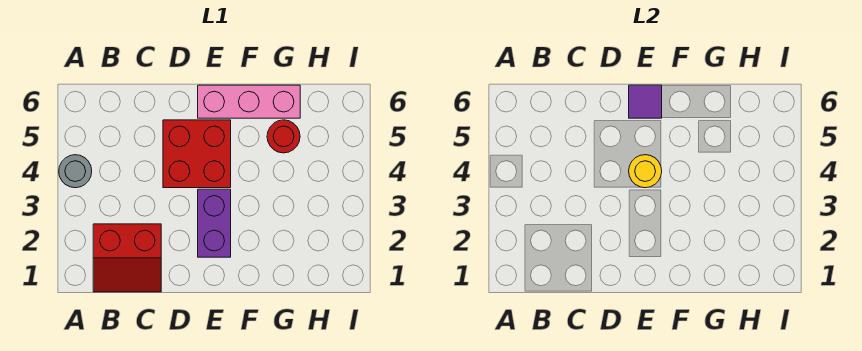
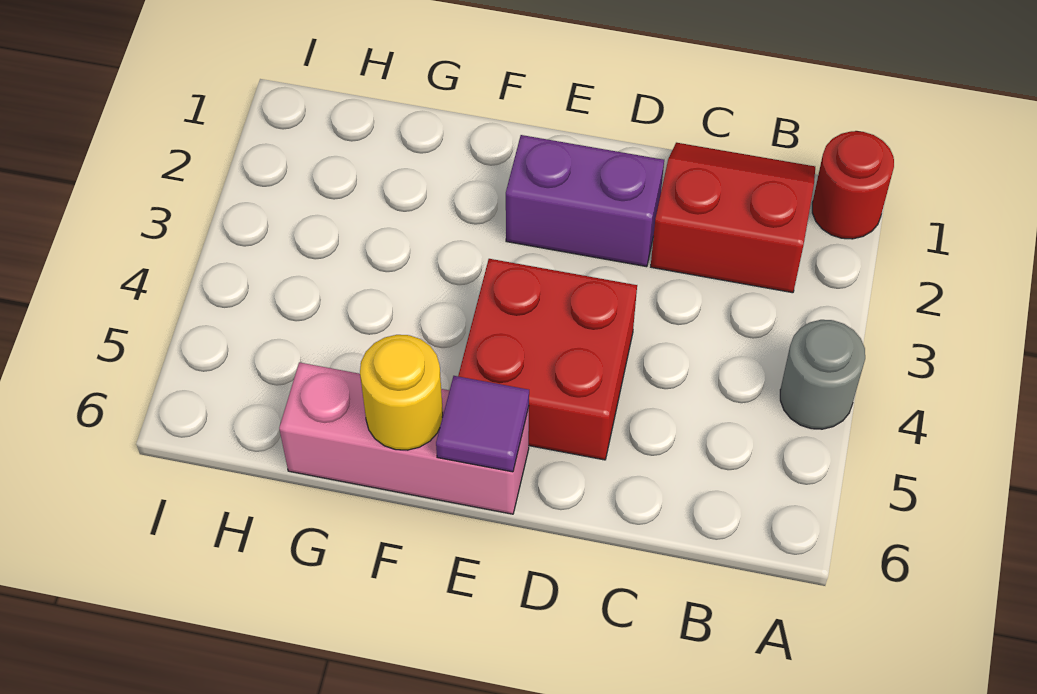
purple 1x2 brick [198,189,231,257] -> purple 1x2 brick turned to [506,135,664,267]
yellow 1x1 round brick [629,155,662,188] -> yellow 1x1 round brick moved to [360,335,443,450]
red 1x1 round brick [267,120,300,153] -> red 1x1 round brick moved to [812,131,894,239]

